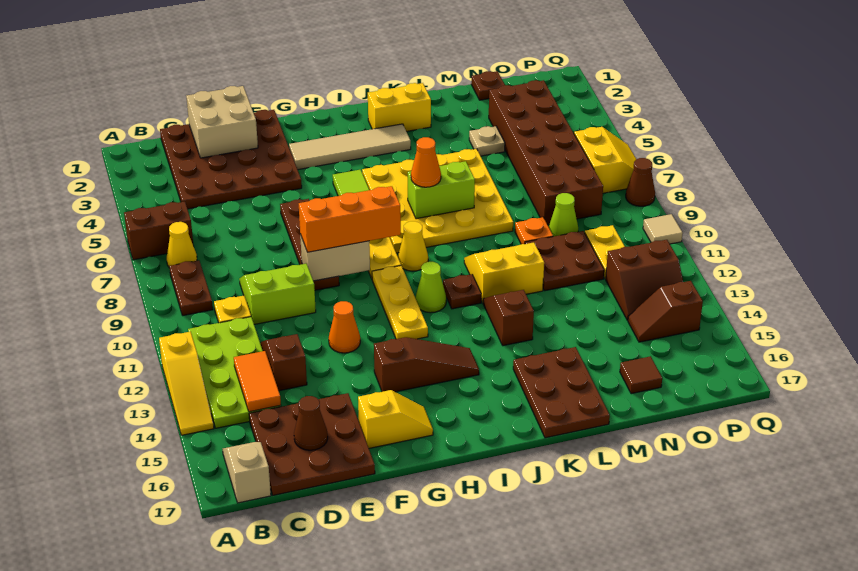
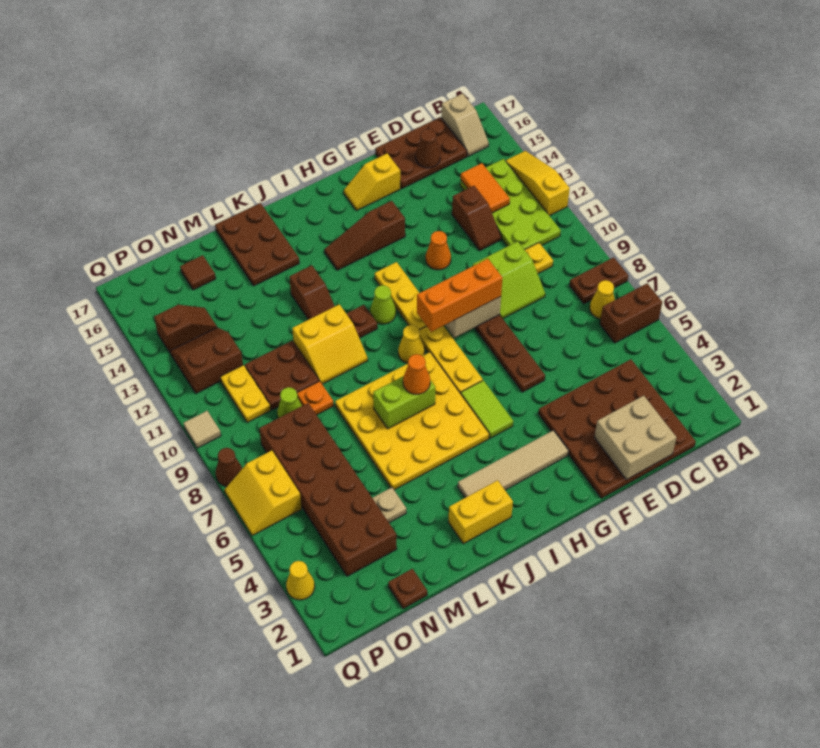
brown 1x2 plate [169,260,213,316] -> brown 1x2 plate turned to [569,257,628,304]
brown 3x3 plate [249,393,375,495] -> brown 2x3 plate [375,117,467,188]
none -> yellow 1x1 cone [286,561,315,600]

